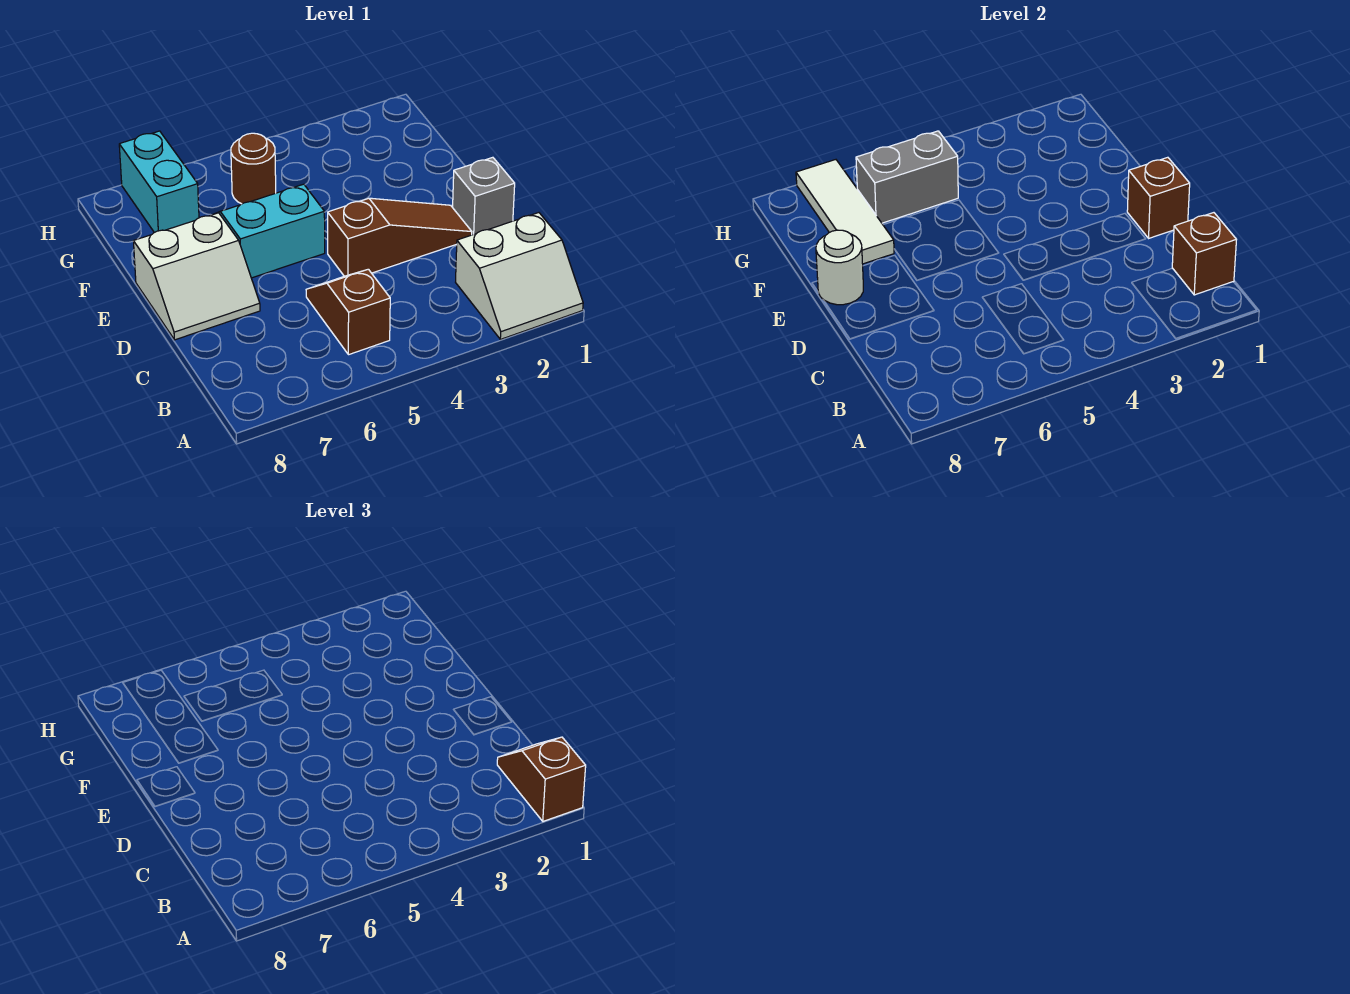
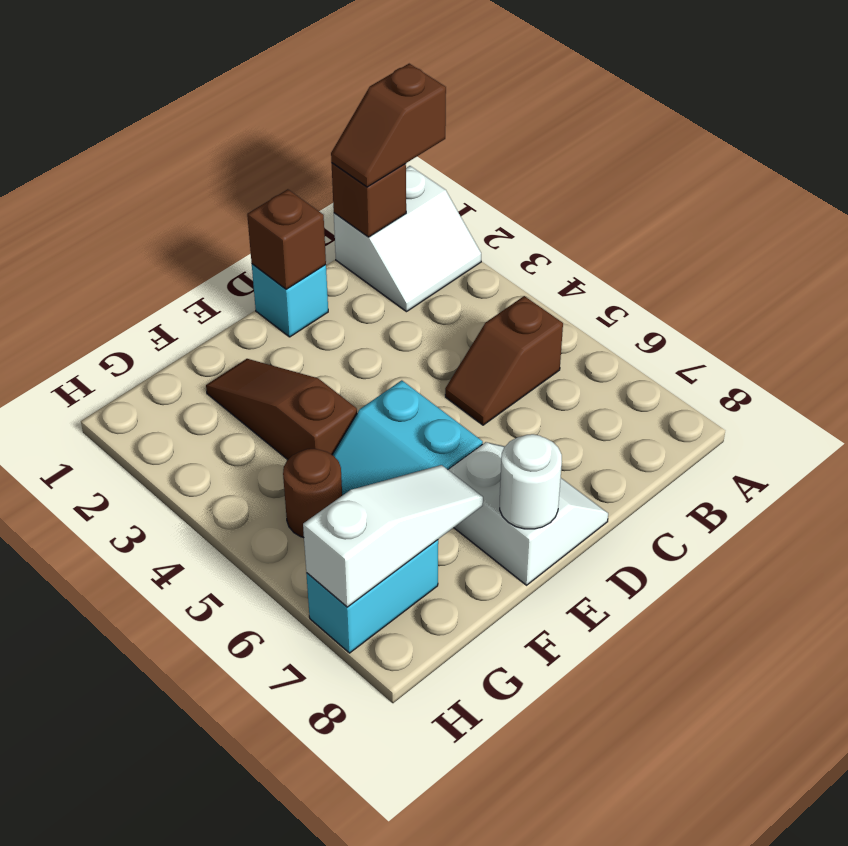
white 2x2 slope [456,213,583,339] -> white 2x2 slope turned to [334,166,481,312]
grey 1x1 brick [453,157,515,235] -> cyan 1x1 brick [252,264,328,337]
brown 1x3 slope [328,198,472,276] -> brown 1x3 slope moved to [206,359,357,460]
white 1x3 tile [796,160,894,264] -> white 1x3 slope [303,465,483,607]
grey 1x2 brick [856,131,958,223] -> none

